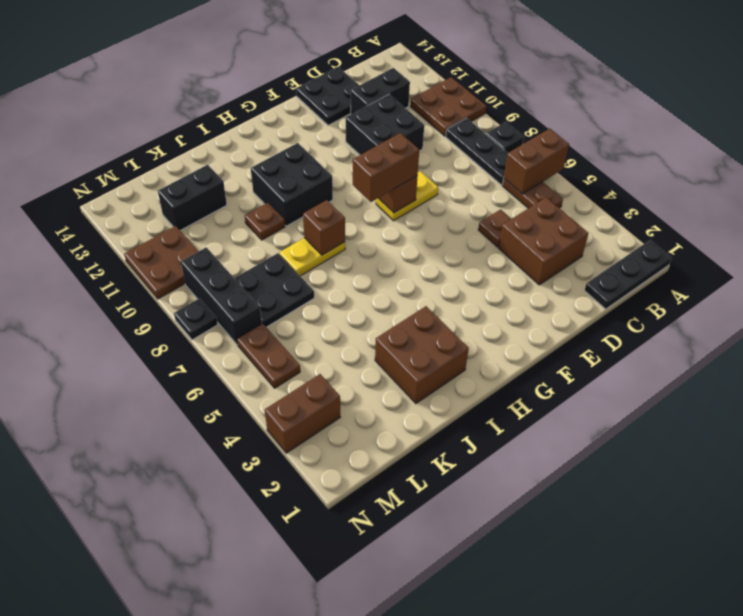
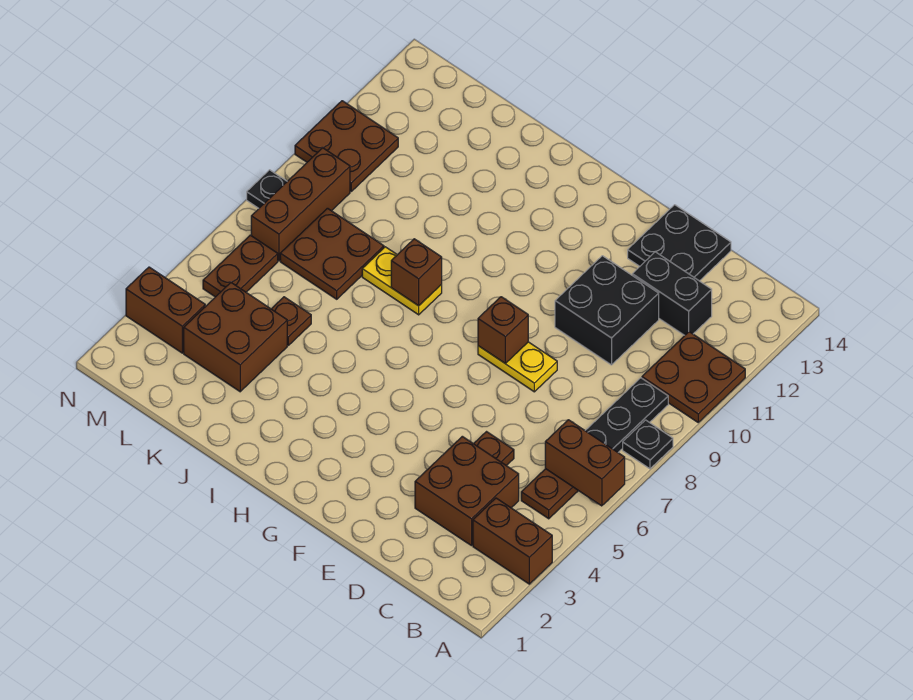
black 1x3 plate [584,240,672,309] -> none
brown 1x2 brick [353,133,419,202] -> brown 1x2 brick moved to [473,498,552,584]
black 2x2 brick [251,143,333,226] -> none
brown 2x2 brick [375,306,469,403] -> brown 2x2 brick moved to [184,283,287,392]
brown 1x1 plate [245,203,285,240] -> brown 1x1 plate moved to [272,297,311,345]
black 2x2 plate [235,253,314,327] -> brown 2x2 plate [280,208,384,299]
black 1x2 brick [158,165,227,230] -> none
black 1x3 brick [181,247,262,345] -> brown 1x3 brick [251,148,350,261]

